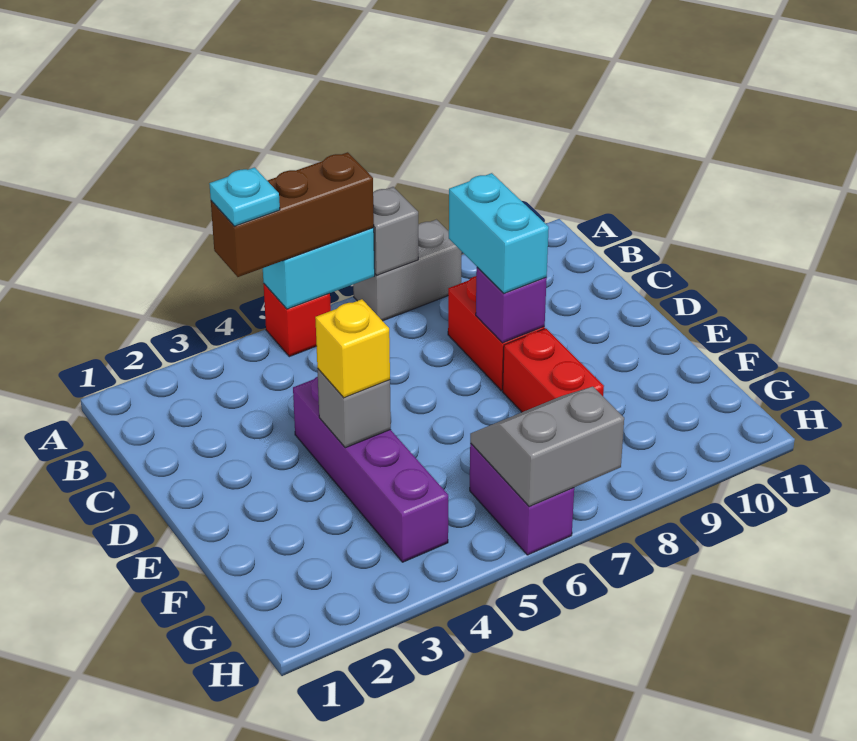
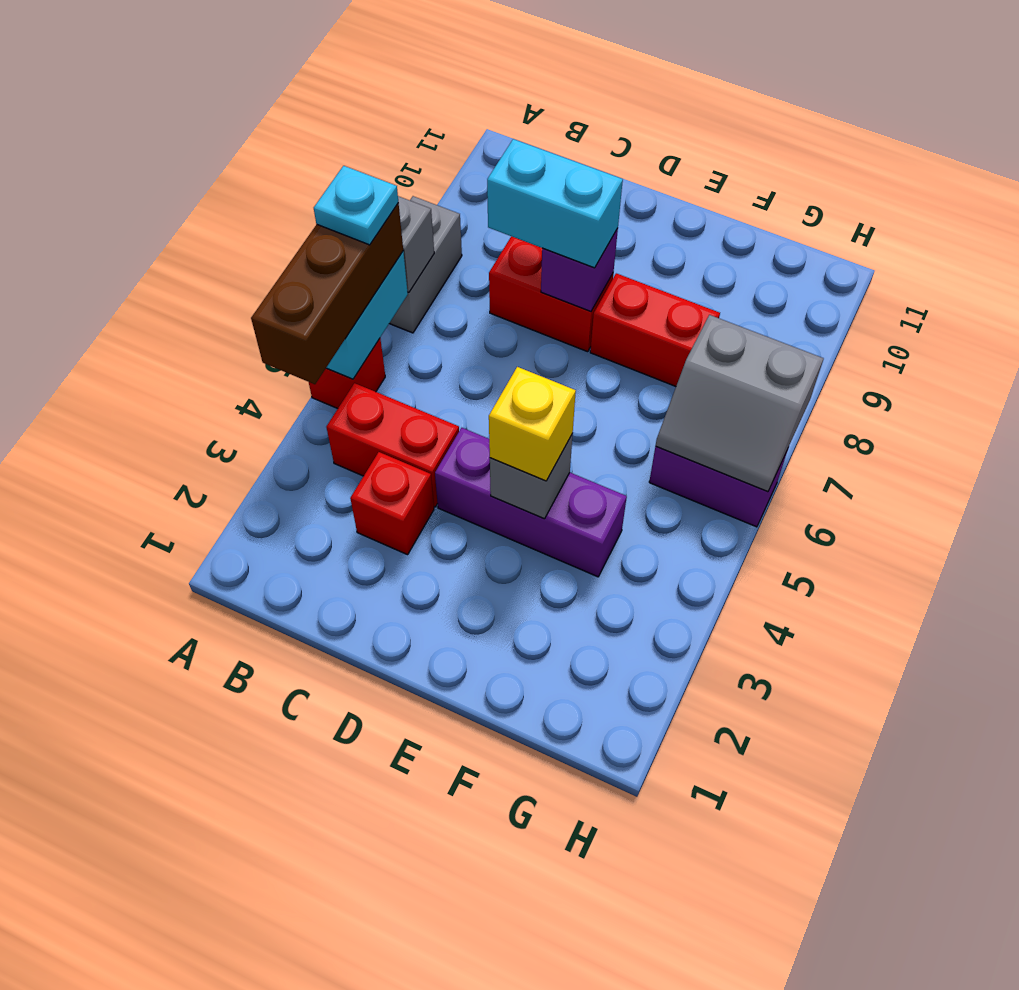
cyan 1x1 plate [209,168,280,226] -> cyan 1x1 plate moved to [314,166,398,245]
none -> red 1x2 brick [326,383,459,507]
none -> red 1x1 brick [350,452,434,555]
purple 1x4 brick [293,377,448,562] -> purple 1x3 brick [435,428,627,577]
grey 2x2 slope [470,387,624,506] -> grey 2x2 slope turned to [656,315,824,492]

